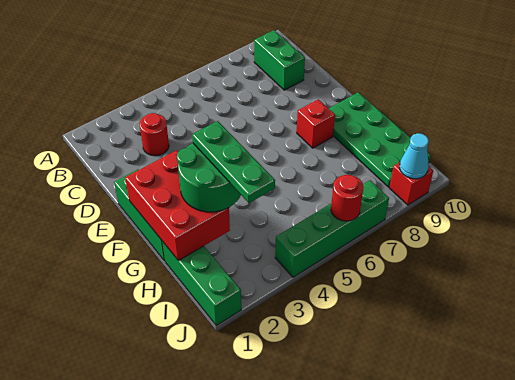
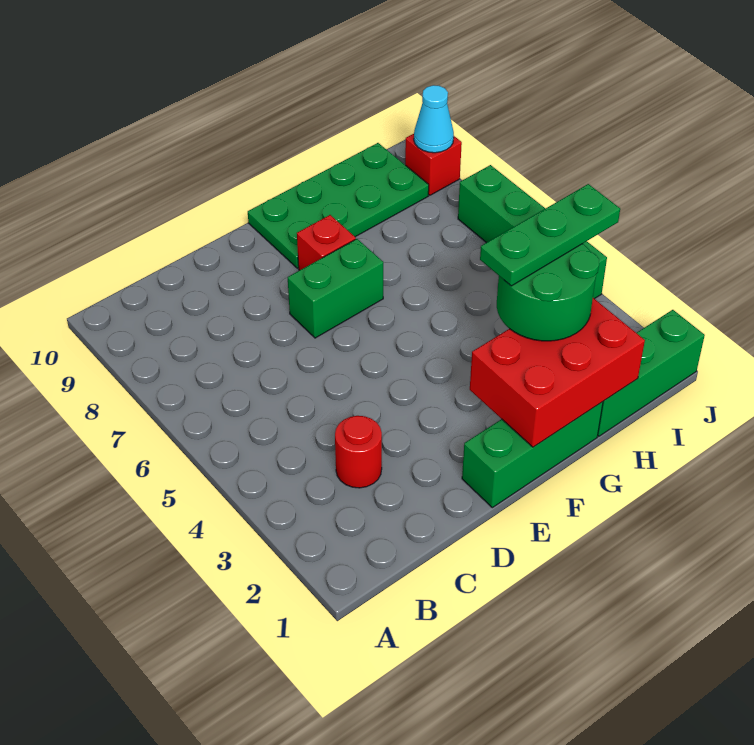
green 1x2 brick [254,30,305,90] -> green 1x2 brick moved to [288,239,383,338]
red 1x1 round brick [331,175,364,221] -> none

